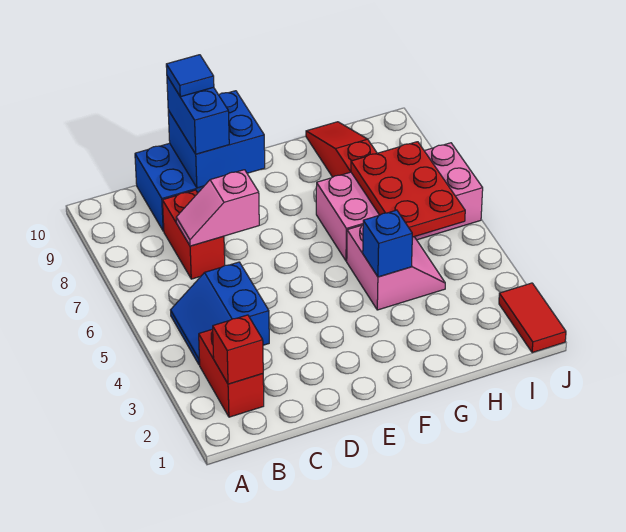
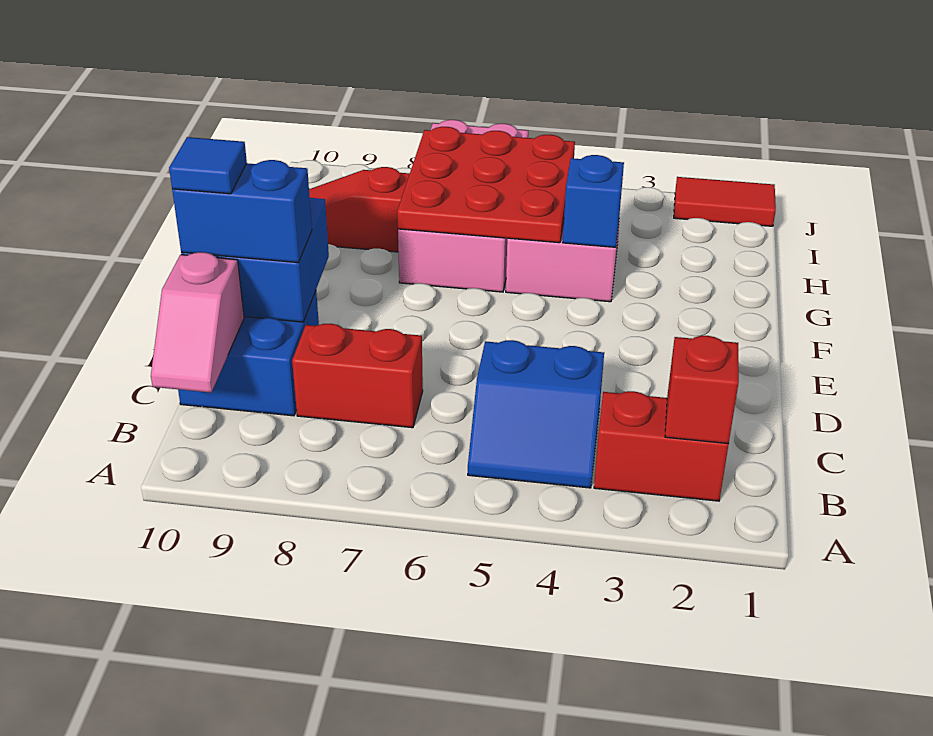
pink 1x2 slope [176,170,259,246] -> pink 1x2 slope moved to [151,252,244,393]
red 2x3 plate [351,142,465,237] -> red 3x3 plate [397,127,575,243]

